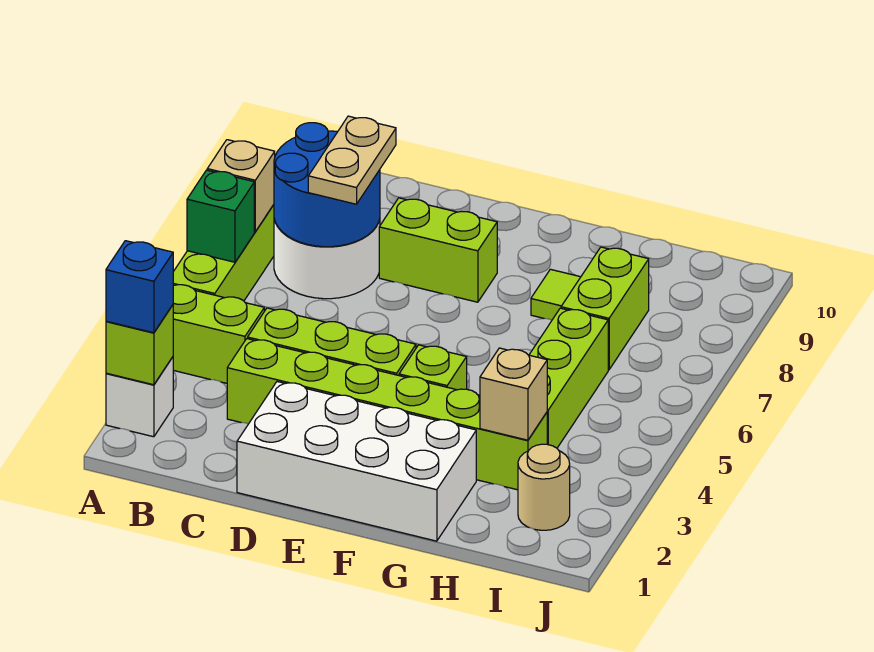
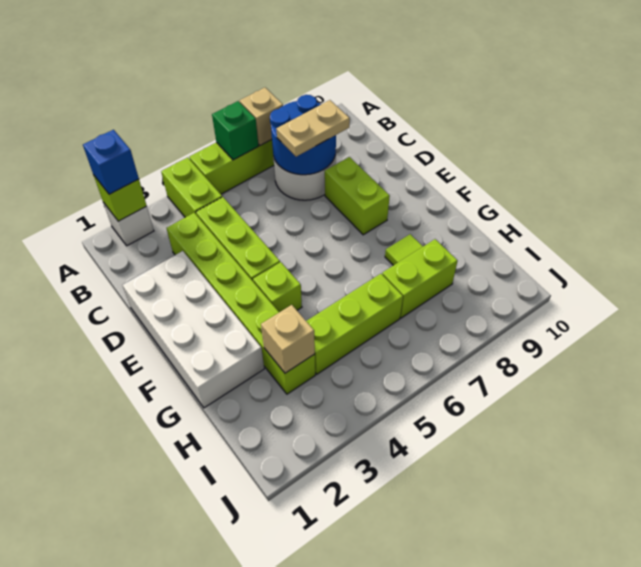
tan 1x1 round brick [518,444,570,530] -> none

